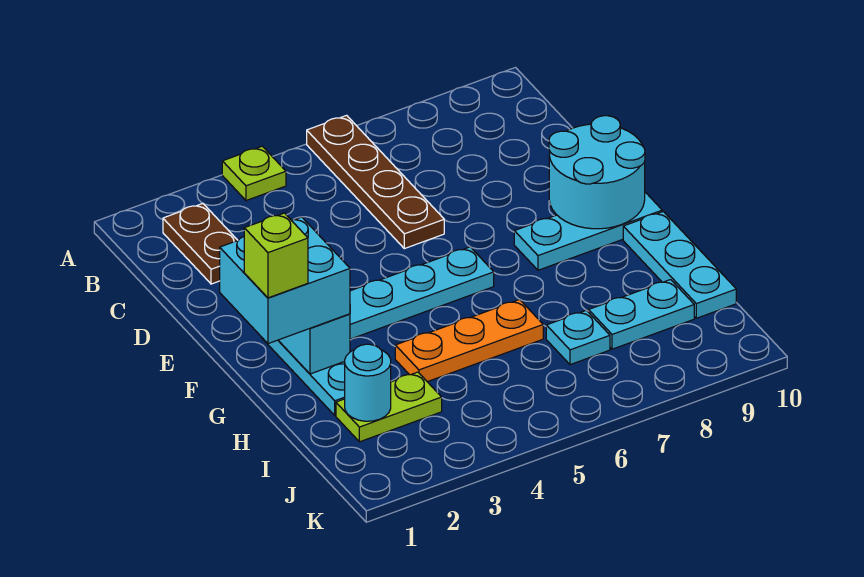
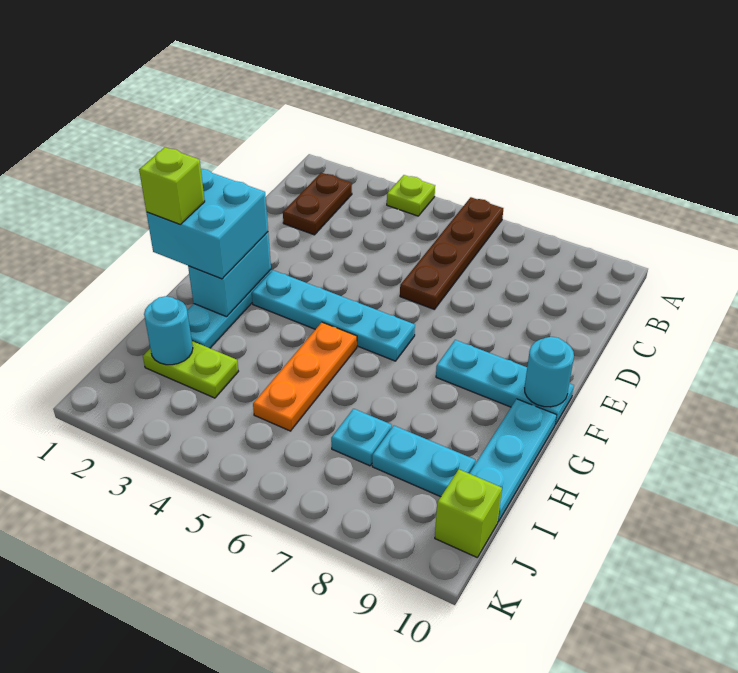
cyan 2x2 round brick [549,116,645,229] -> cyan 1x1 round brick [525,337,574,407]
orange 1x3 plate [395,300,543,382] -> orange 1x3 plate turned to [253,322,357,431]
none -> lime 1x1 brick [435,469,502,557]

